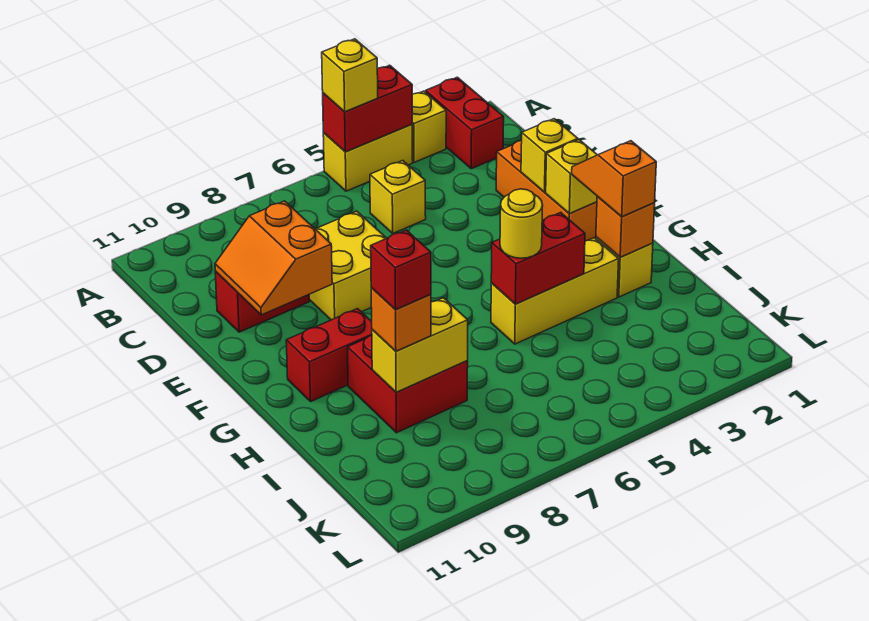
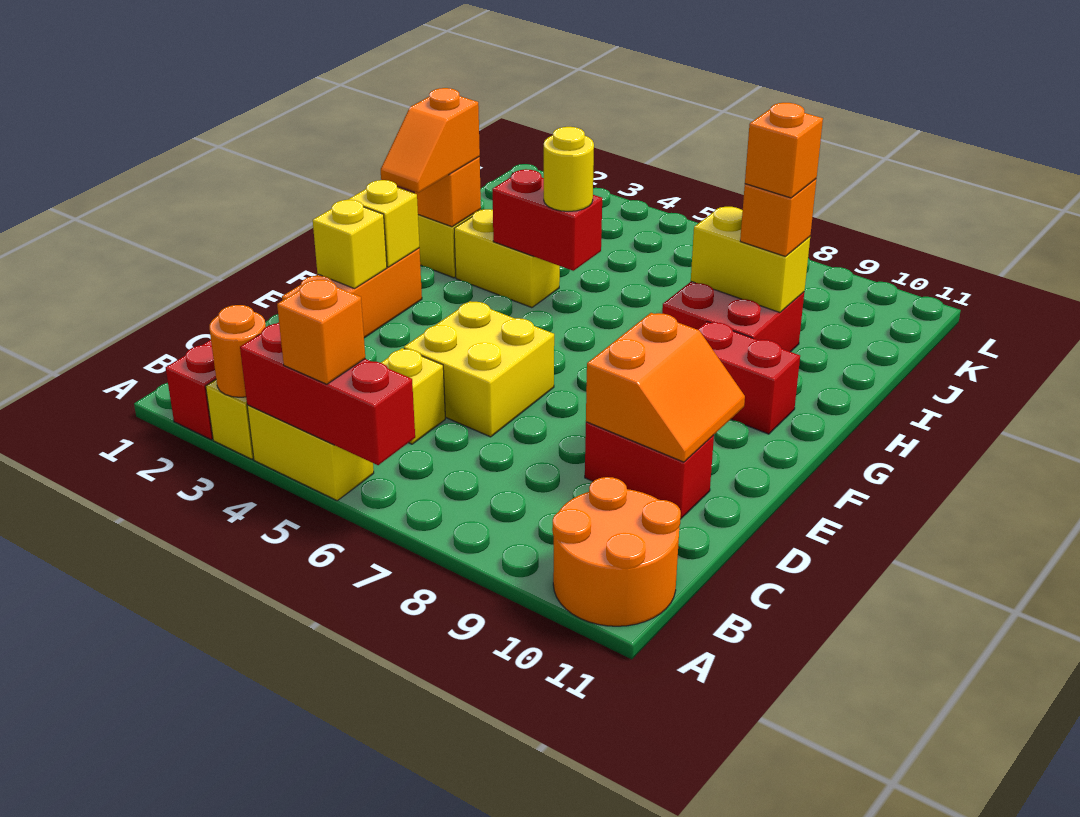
none -> orange 1x1 round brick [210,305,266,397]
red 1x2 brick [323,65,412,152] -> red 1x3 brick [240,322,415,465]
yellow 1x1 brick [322,39,378,112] -> orange 1x1 brick [277,280,365,384]
none -> orange 2x2 round brick [552,477,681,626]
yellow 2x2 brick [309,211,387,320] -> yellow 2x2 brick moved to [404,301,554,437]
yellow 1x3 brick [491,238,619,344] -> yellow 1x2 brick [454,209,560,308]
red 1x1 brick [371,230,431,309] -> orange 1x1 brick [745,103,823,198]

